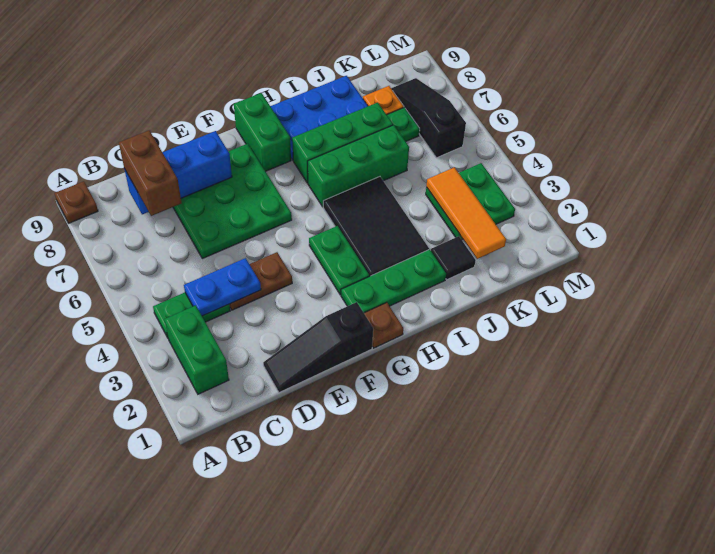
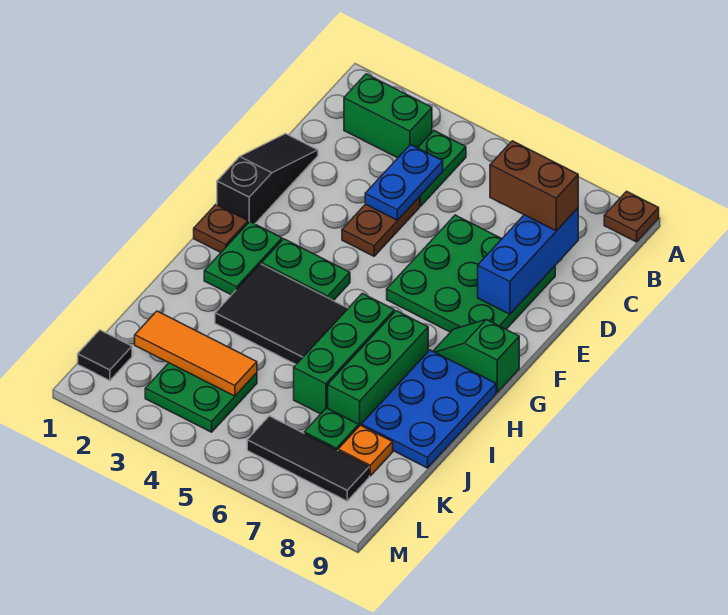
green 1x3 plate [341,249,446,313] -> green 1x2 plate [204,222,282,295]
green 1x2 brick [234,93,291,171] -> green 1x2 slope [433,320,519,393]
black 1x1 tile [431,236,476,280] -> black 1x1 tile moved to [78,330,132,381]
black 1x3 slope [391,78,466,158] -> black 1x3 tile [247,416,369,501]

